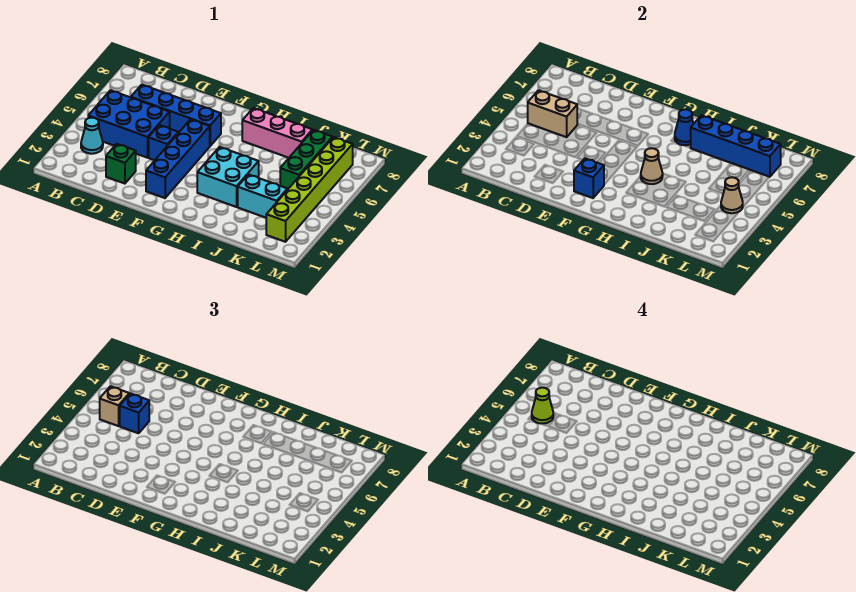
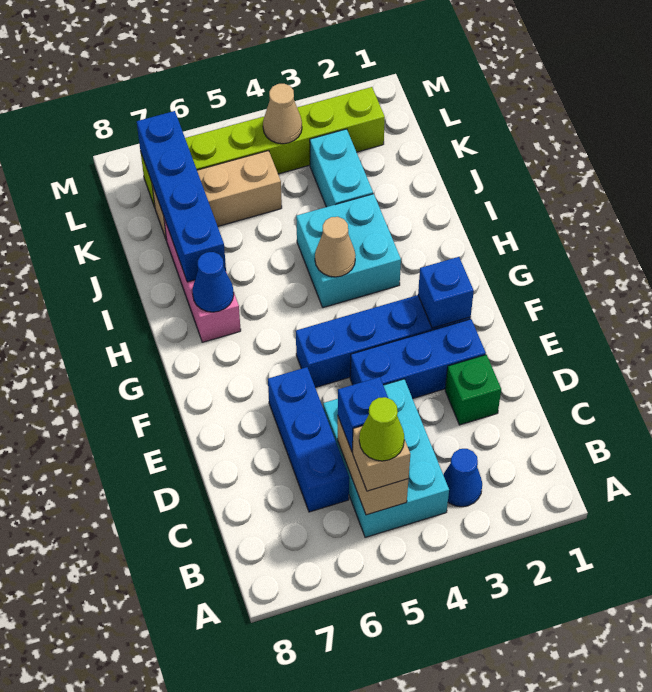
cyan 1x1 cone [81,118,103,154] -> blue 1x1 cone [443,449,482,507]
blue 2x3 brick [88,90,170,158] -> cyan 2x3 brick [323,379,449,538]
blue 1x4 brick [131,85,221,146] -> blue 1x3 brick [268,367,349,512]
blue 1x1 brick [149,125,178,160] -> blue 1x3 brick [350,319,486,398]
green 1x3 brick [280,130,333,190] -> tan 1x3 brick [152,151,282,241]

